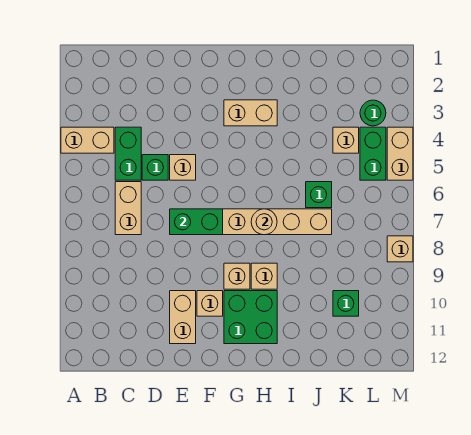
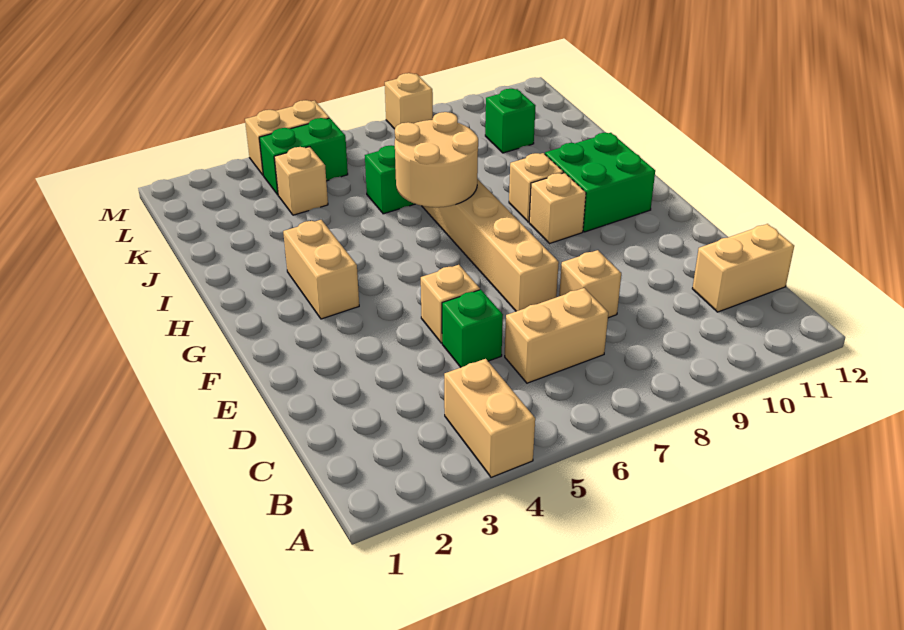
green 1x2 brick [115,127,141,180] -> none
green 1x2 brick [170,209,223,235] -> none
tan 1x2 brick [170,291,196,344] -> tan 1x2 brick moved to [692,224,794,312]
tan 1x1 brick [197,291,223,316] -> tan 1x1 brick moved to [559,250,621,318]
tan 1x1 round brick [251,209,277,235] -> tan 2x2 round brick [395,112,478,207]
green 1x1 round brick [360,100,386,126] -> none

